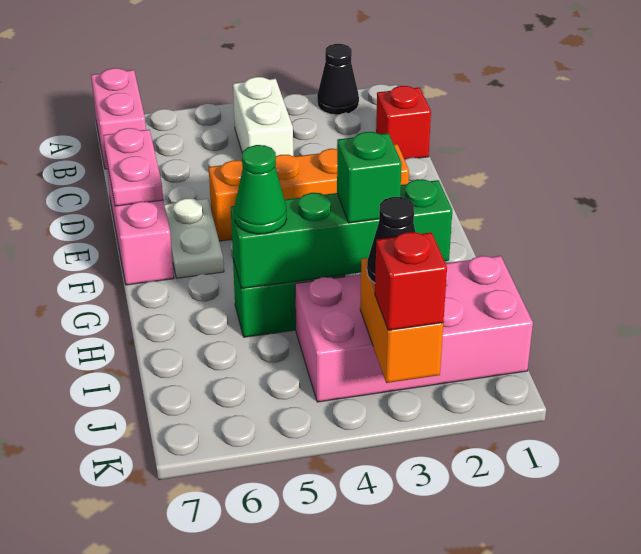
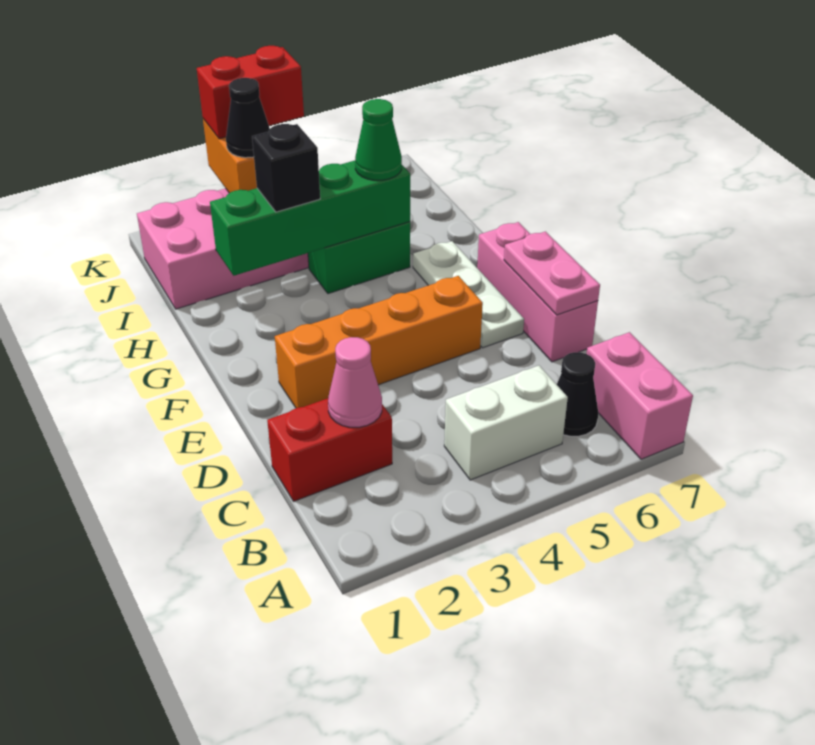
black 1x1 cone [317,44,359,115] -> black 1x1 cone moved to [557,352,599,436]
white 1x2 brick [233,77,293,156] -> white 1x2 brick turned to [444,365,568,480]
red 1x1 brick [376,86,431,159] -> red 1x2 brick [267,398,392,501]
none -> pink 1x1 cone [328,337,382,427]
white 1x2 plate [164,198,224,278] -> white 1x3 plate [413,241,524,348]
green 1x1 brick [337,132,402,223] -> black 1x1 brick [252,124,320,212]
red 1x1 brick [375,232,447,330] -> red 1x2 brick [197,46,304,139]

